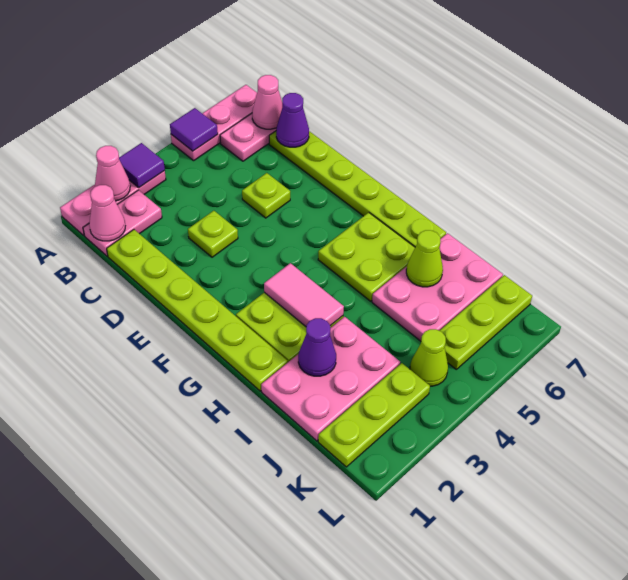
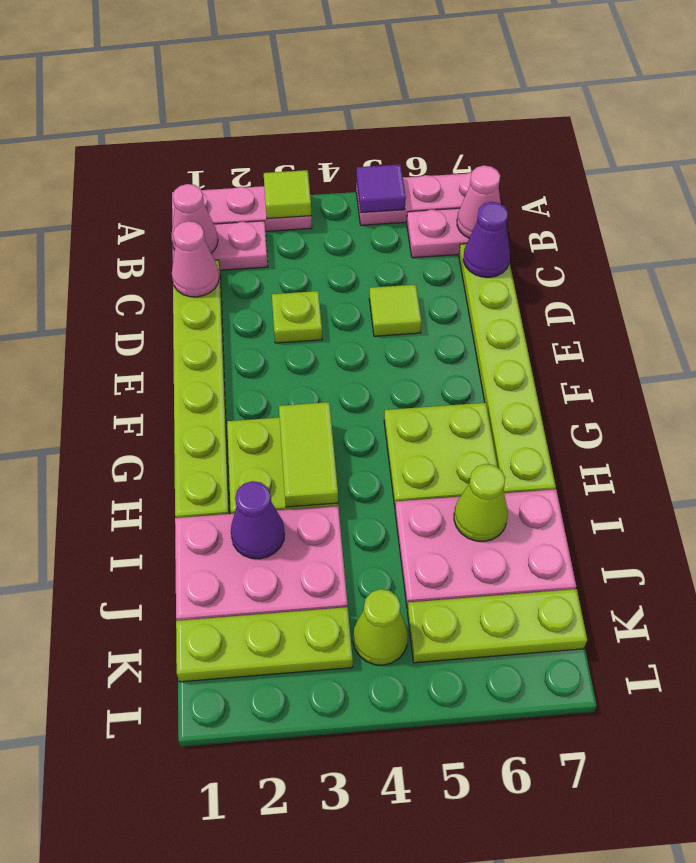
pink 1x1 cone [95,146,130,201] -> pink 1x1 cone moved to [172,221,219,297]
purple 1x1 tile [119,143,165,187] -> lime 1x1 tile [264,170,311,219]
lime 1x1 plate [242,173,290,218] -> lime 1x1 tile [369,285,422,336]
pink 1x2 tile [264,263,344,327] -> lime 1x2 tile [279,402,338,507]

